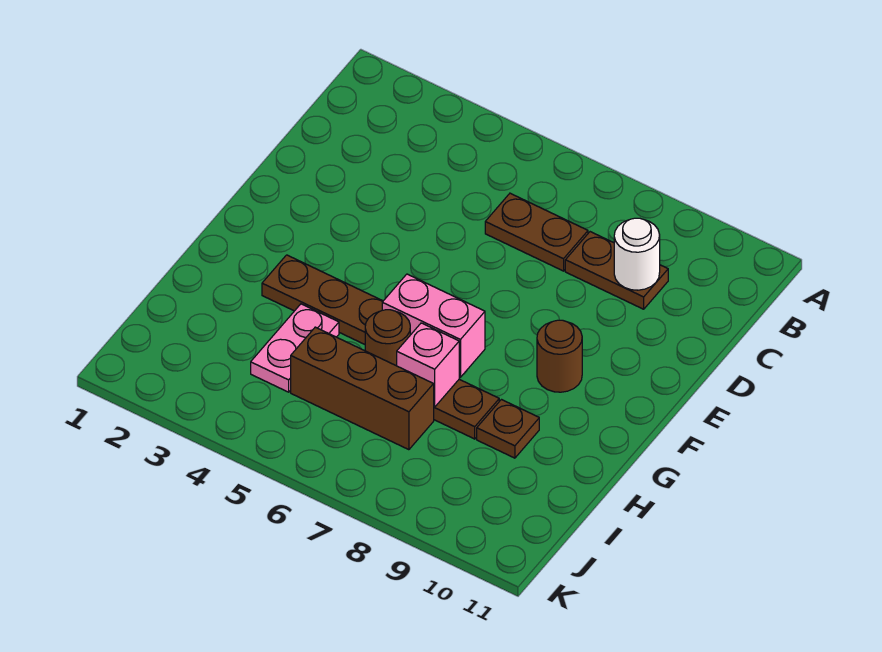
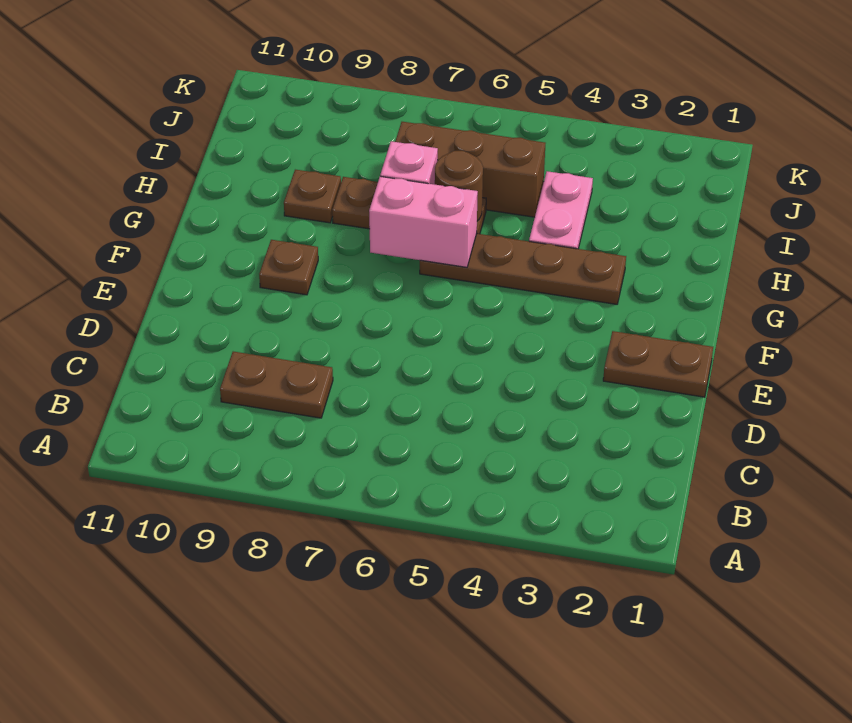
brown 1x2 plate [485,193,588,271] -> brown 1x2 plate moved to [603,331,713,397]
white 1x1 round brick [614,218,660,290] -> none
brown 1x1 round brick [537,320,582,392] -> brown 1x1 plate [259,240,318,295]

